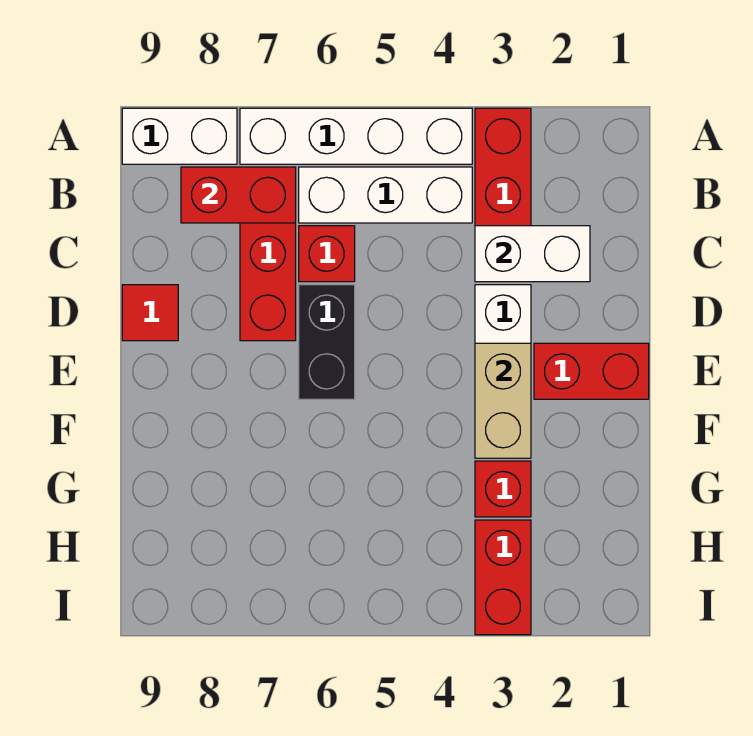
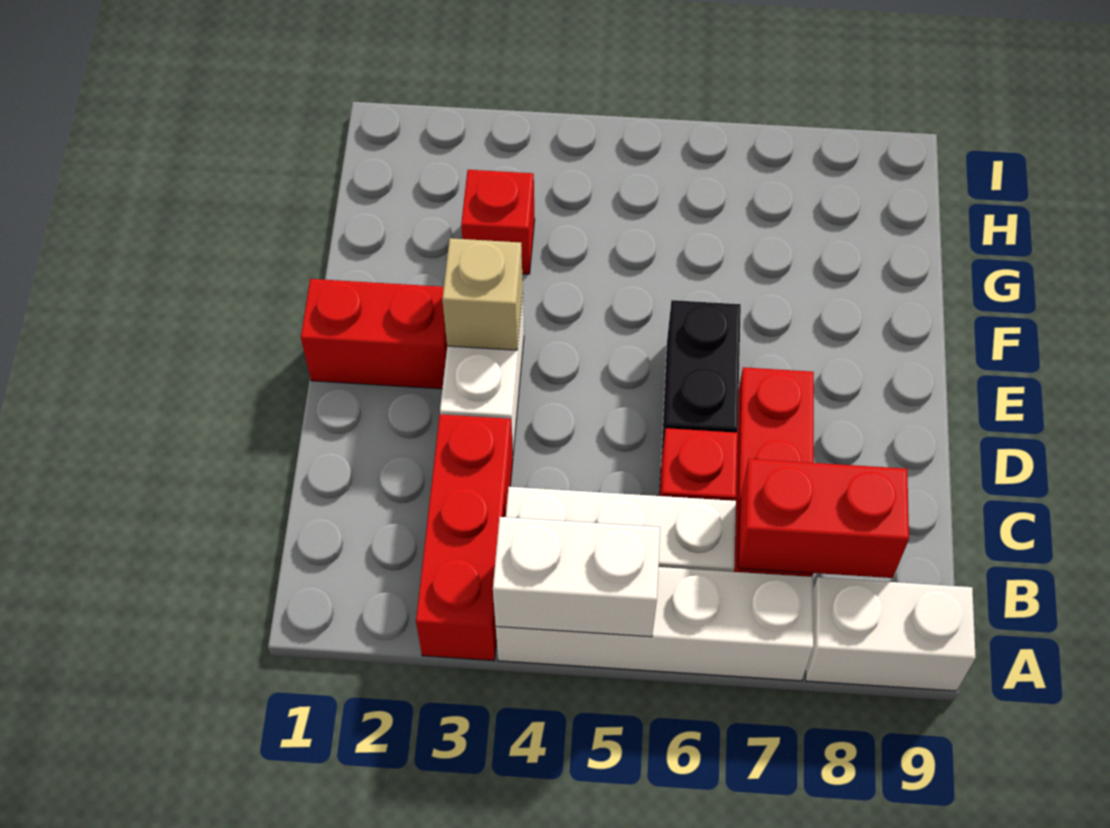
white 1x2 brick [475,226,590,282] -> white 1x2 brick moved to [493,517,660,637]
red 1x1 tile [122,285,178,341] -> none
tan 1x2 brick [475,343,531,458] -> tan 1x1 brick [442,238,523,350]
red 1x2 brick [475,520,531,635] -> none

